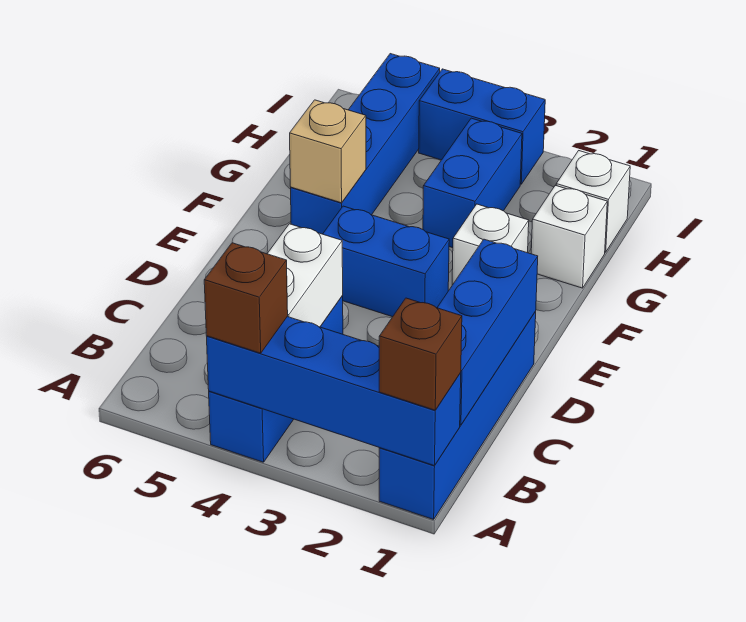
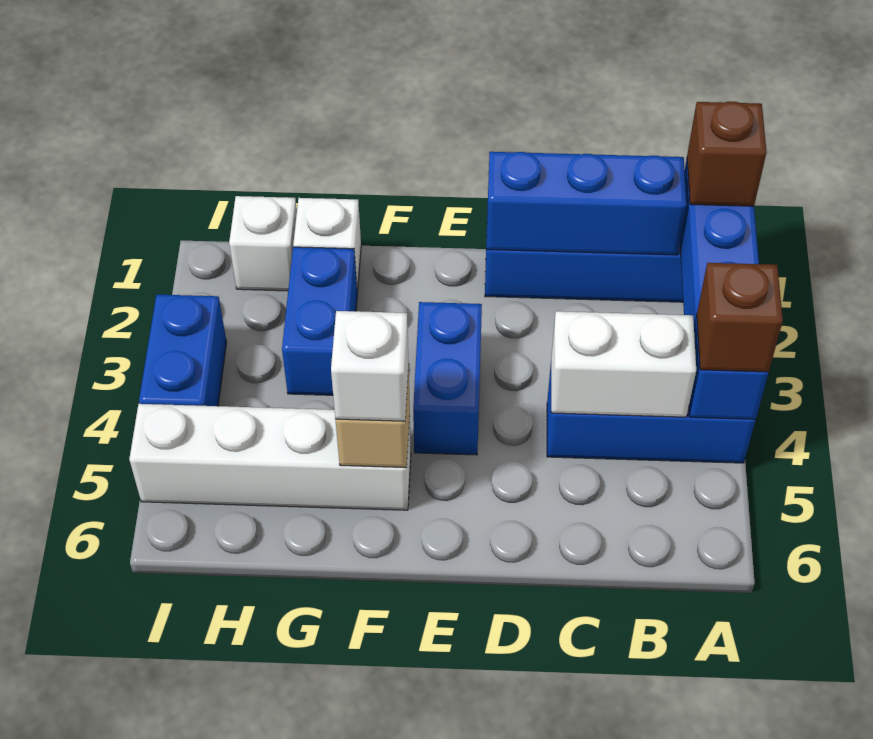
white 1x1 brick [452,204,529,285] -> white 1x1 brick moved to [331,311,409,421]
blue 1x4 brick [291,54,440,234] -> white 1x4 brick [129,404,411,510]
blue 1x2 brick [423,118,522,248] -> blue 1x2 brick turned to [282,247,357,395]

